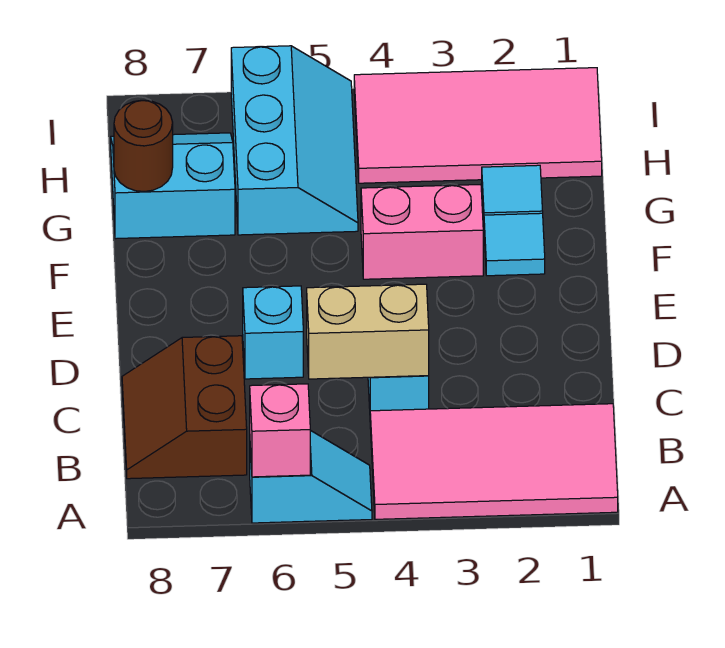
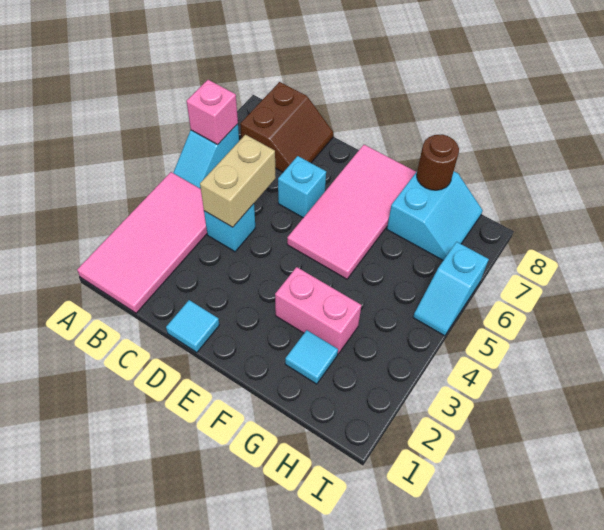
brown 2x2 slope [122,336,247,479] -> brown 2x2 slope turned to [240,82,333,172]
cyan 1x1 tile [484,213,545,276] -> cyan 1x1 tile moved to [166,300,219,352]
pink 1x2 brick [361,184,483,279] -> pink 1x2 brick turned to [275,267,361,354]
cyan 2x3 slope [231,46,358,235] -> cyan 1x2 slope [413,242,489,336]
pink 2x4 tile [354,68,602,183] -> pink 2x4 tile moved to [287,145,416,279]

